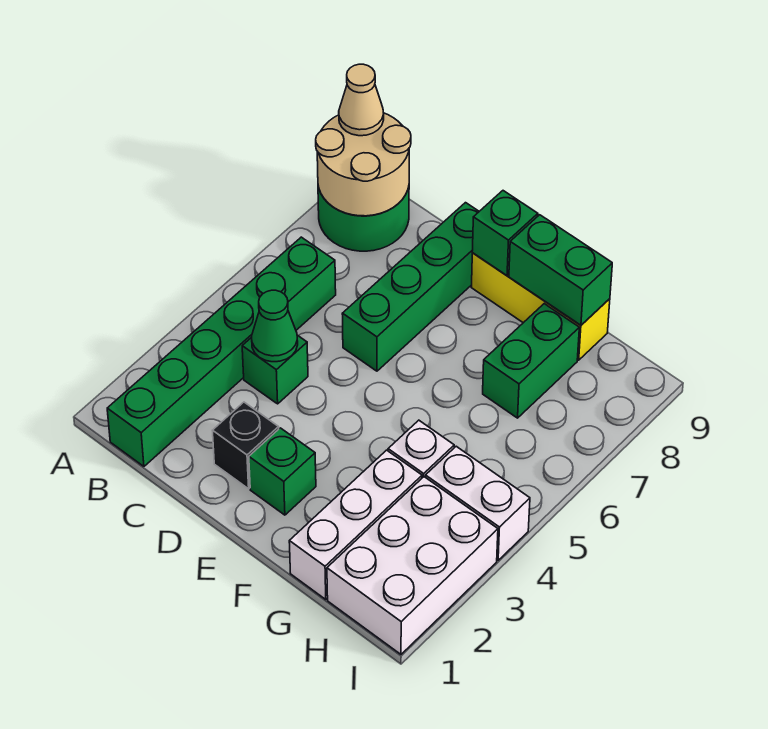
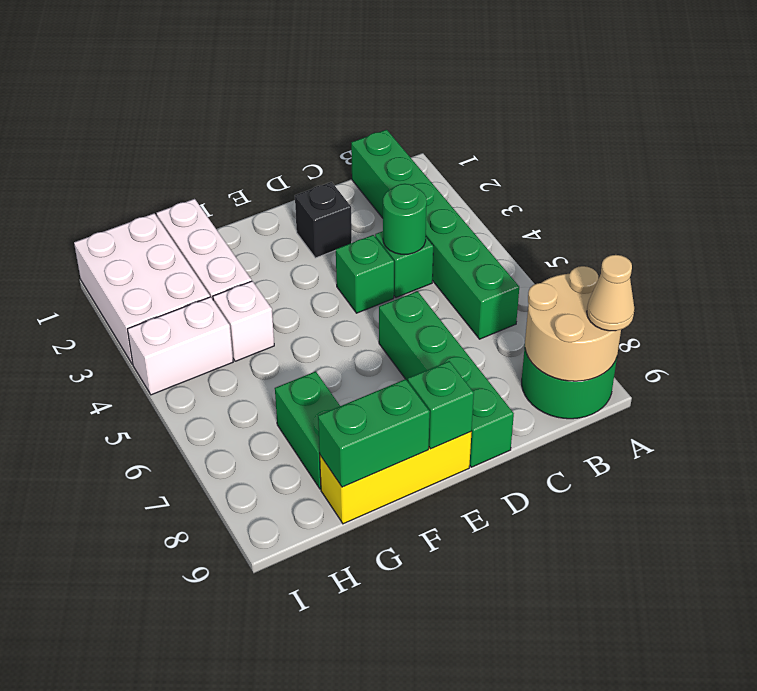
green 1x1 cone [252,290,298,362] -> green 1x1 round brick [383,184,427,254]
green 1x1 brick [249,428,316,515] -> green 1x1 brick moved to [336,235,394,313]

